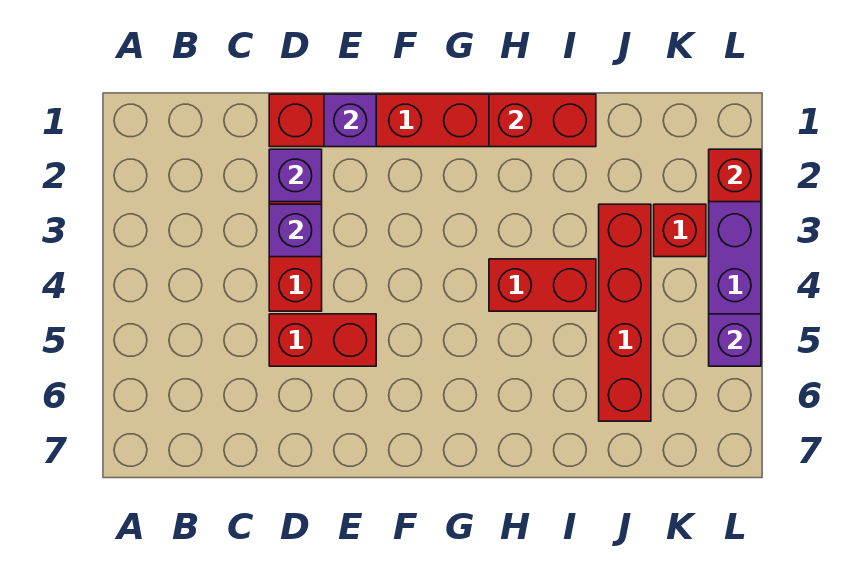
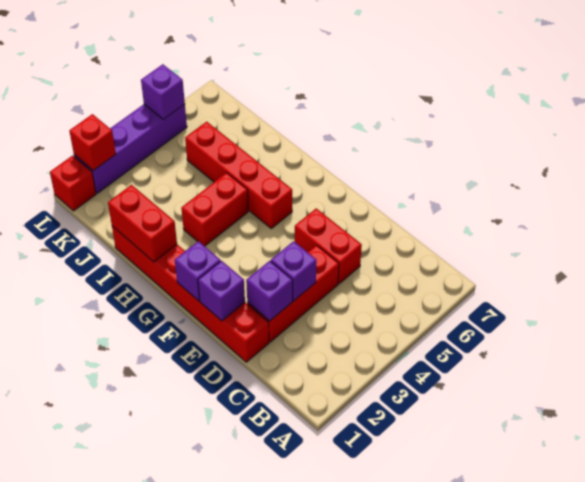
none -> purple 1x1 brick [175,241,220,301]
red 1x2 brick [489,259,596,311] -> red 1x2 brick turned to [181,173,248,246]
red 1x4 brick [599,204,651,421] -> red 1x4 brick turned to [185,122,292,228]
red 1x1 brick [654,204,706,257] -> red 1x1 brick moved to [50,155,96,211]

